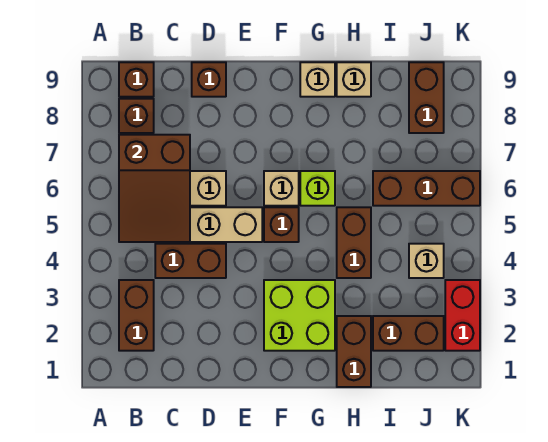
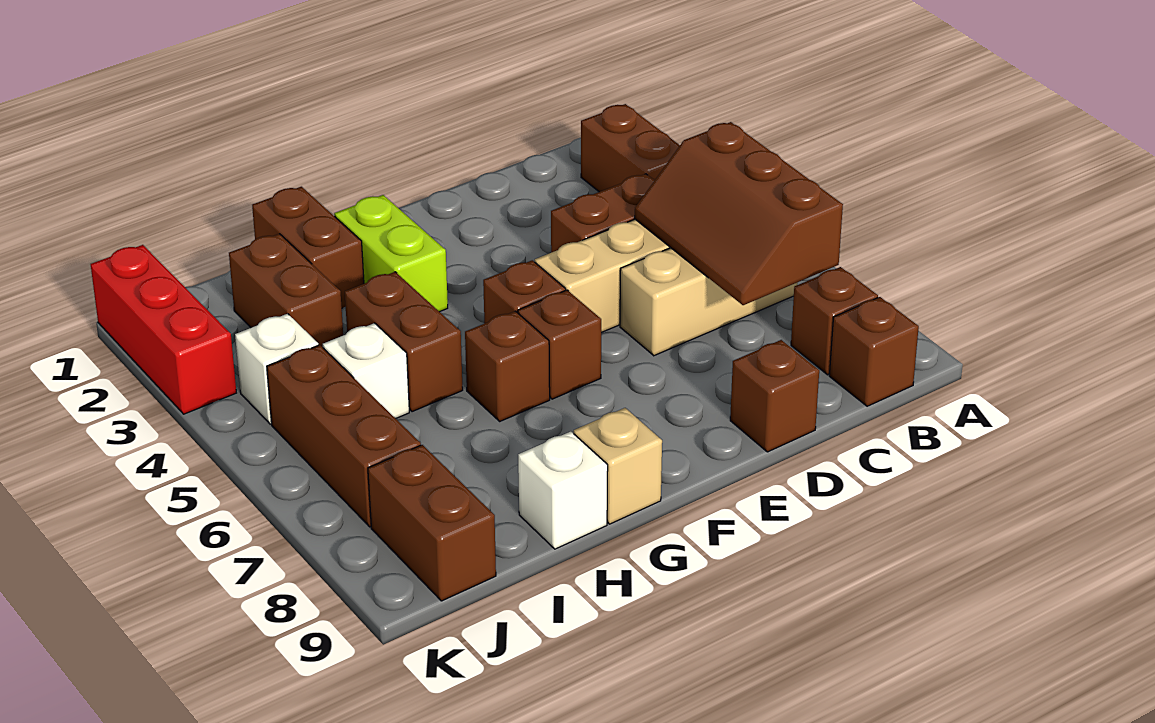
brown 2x3 slope [119,135,190,242] -> brown 2x3 slope turned to [635,122,843,305]
lime 2x2 brick [264,280,335,351] -> lime 1x2 brick [334,195,448,312]
tan 1x1 brick [264,171,299,206] -> brown 1x1 brick [518,290,601,399]
lime 1x1 brick [300,171,335,206] -> brown 1x1 brick [465,311,550,421]
tan 1x1 brick [337,62,371,97] -> white 1x1 brick [518,432,608,549]
brown 1x2 brick [373,316,444,351] -> brown 1x2 brick turned to [229,234,343,347]
none -> white 1x1 brick [323,323,409,418]
brown 1x3 brick [373,171,480,206] -> brown 1x3 brick turned to [267,345,421,527]
tan 1x1 brick [409,244,444,278] -> white 1x1 brick [235,314,318,424]
red 1x2 brick [445,280,480,351] -> red 1x3 brick [91,245,236,414]

